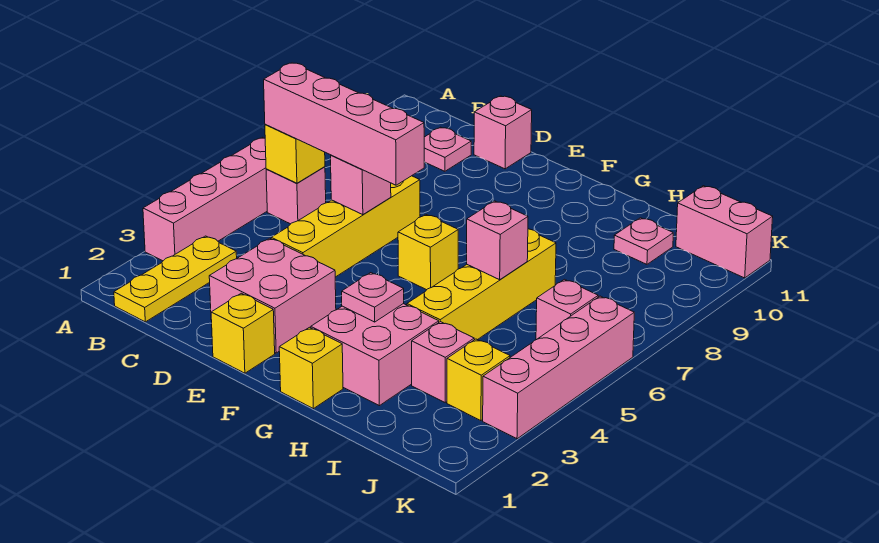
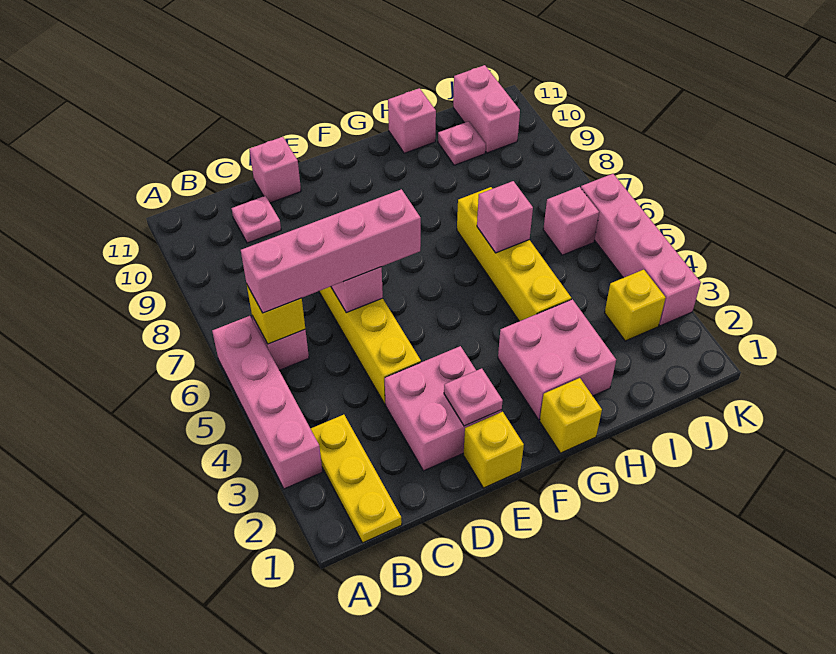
yellow 1x1 brick [398,215,458,290] -> none
pink 1x1 plate [342,273,404,322] -> pink 1x1 plate moved to [444,368,503,426]
pink 1x1 brick [412,322,474,402] -> pink 1x1 brick moved to [388,88,436,153]
pink 1x2 brick [676,186,773,278] -> pink 1x2 brick turned to [453,65,520,153]

